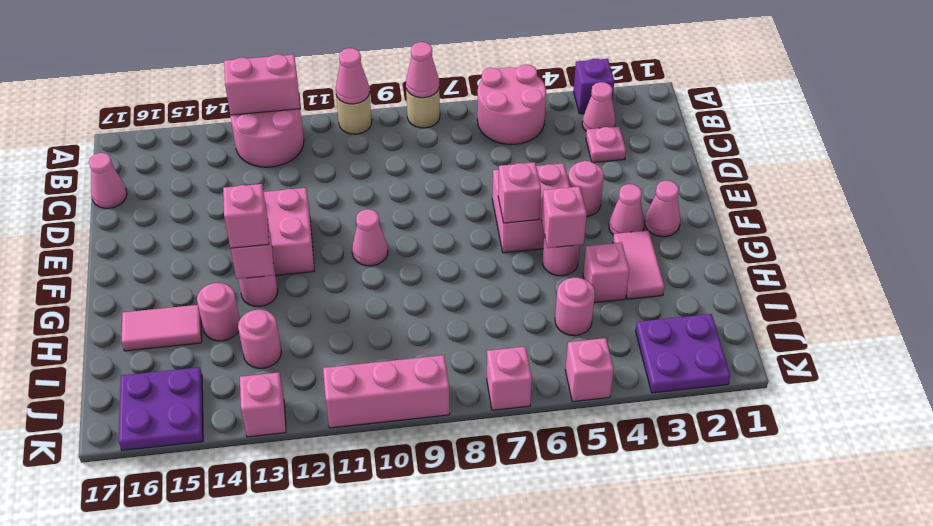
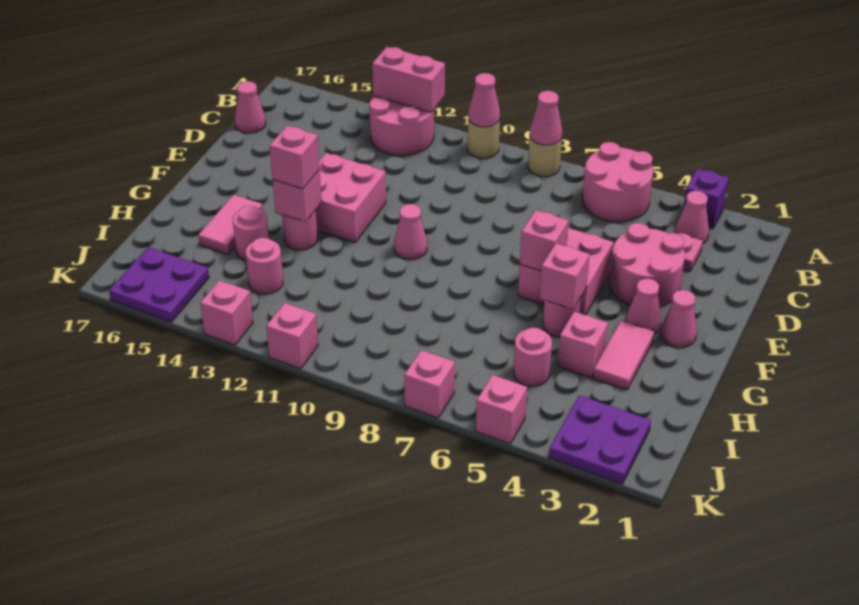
pink 1x1 round brick [568,161,604,216] -> pink 2x2 round brick [610,223,685,307]
pink 1x2 tile [122,305,202,351] -> pink 1x2 tile turned to [198,195,263,254]
pink 1x3 brick [323,355,450,428] -> pink 1x1 brick [266,303,318,369]

